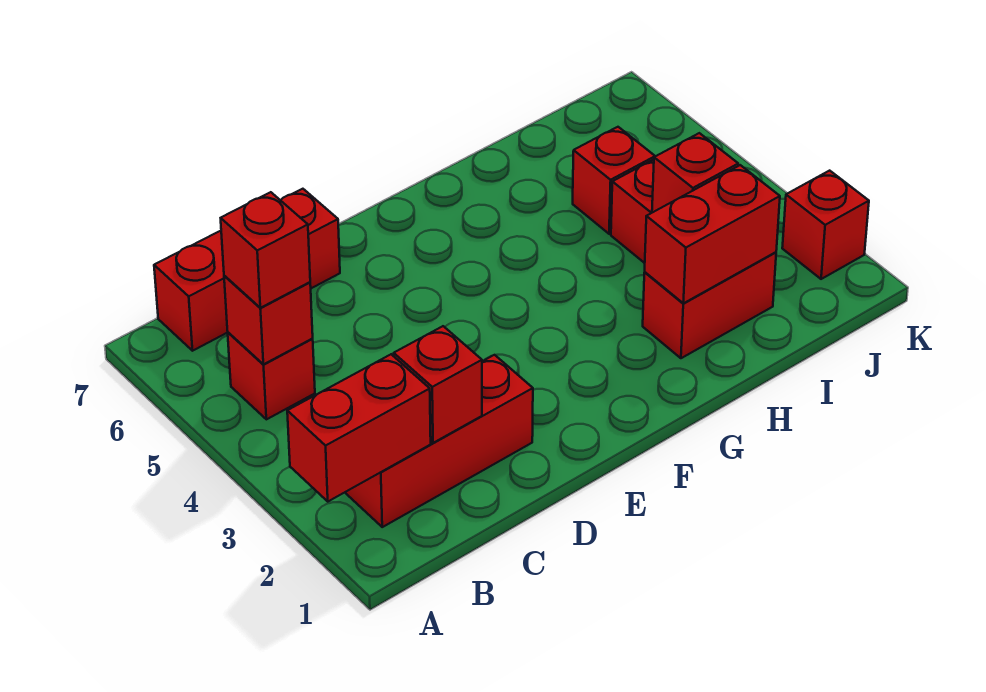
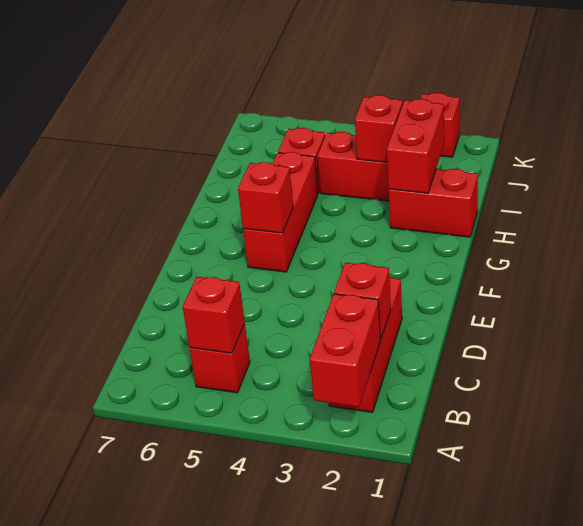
red 1x1 brick [221,192,310,308] -> red 1x1 brick moved to [238,162,293,233]
red 1x3 brick [154,189,340,351] -> red 1x3 brick moved to [243,152,318,272]
red 1x2 brick [643,252,776,358] -> red 1x2 brick turned to [389,169,478,237]

